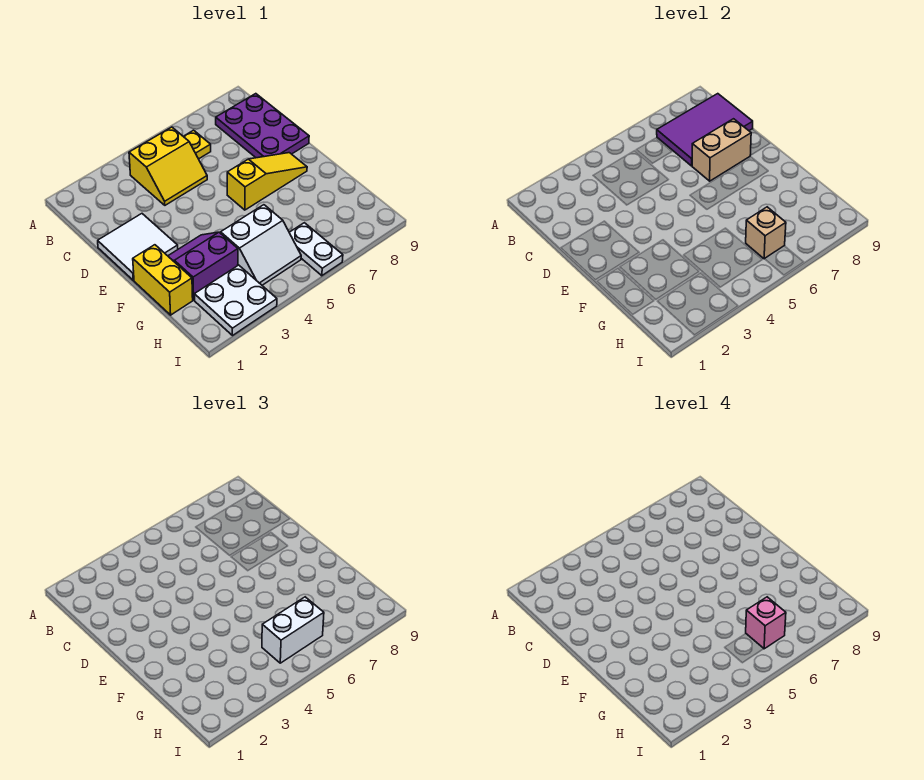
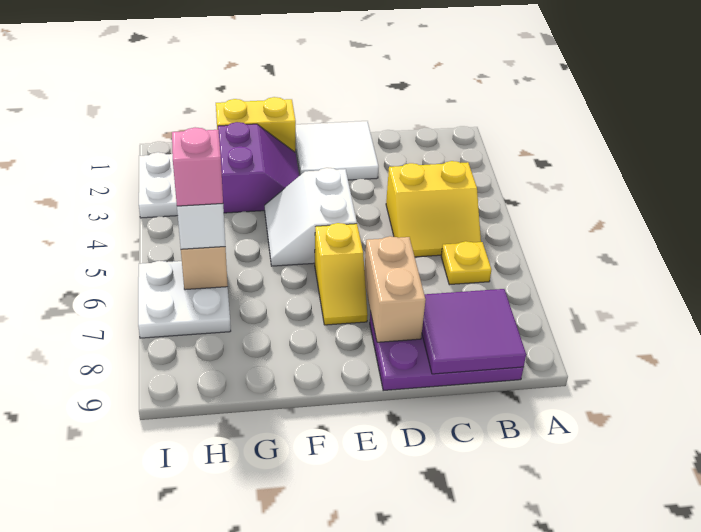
yellow 2x2 slope [129,127,207,205] -> yellow 2x2 slope turned to [386,161,481,257]
purple 2x3 tile [657,94,753,166] -> purple 2x2 tile [422,289,526,374]
yellow 1x3 slope [227,153,307,210] -> yellow 1x2 slope [315,223,368,325]
white 2x2 slope [221,205,301,285] -> white 2x2 slope moved to [265,168,357,266]
white 1x2 plate [289,223,343,276] -> white 2x2 plate [138,261,231,338]

